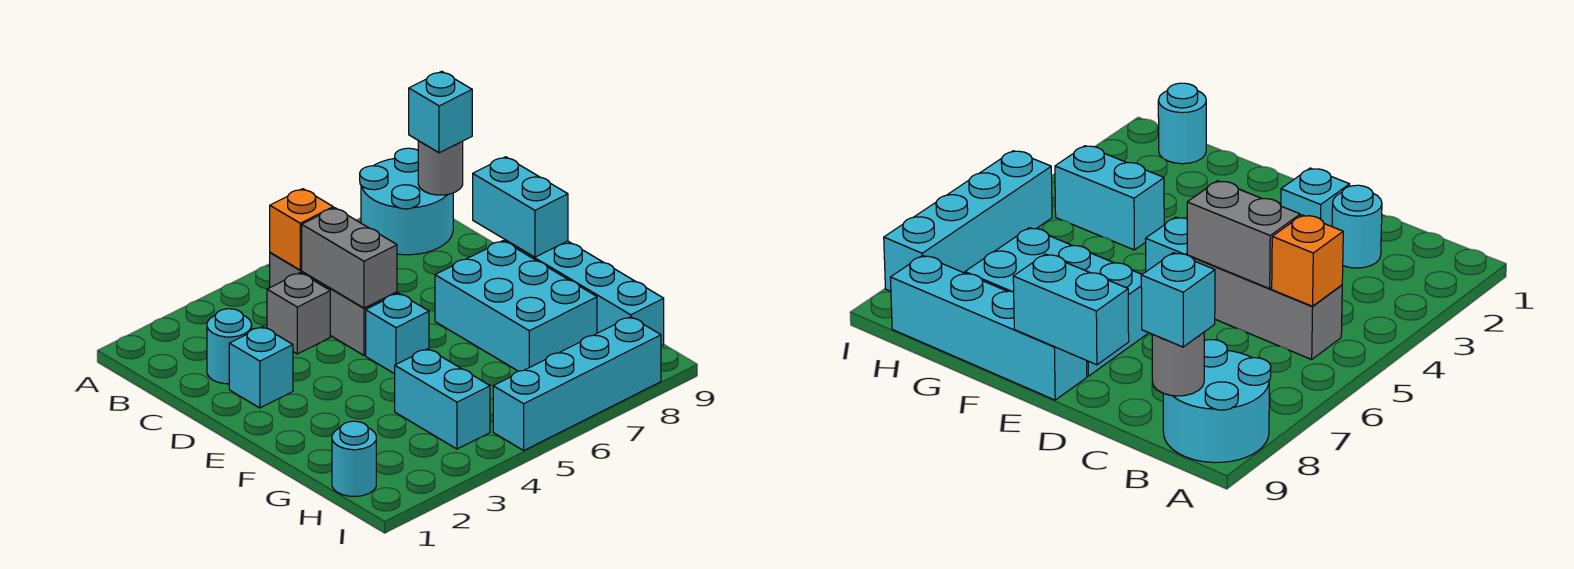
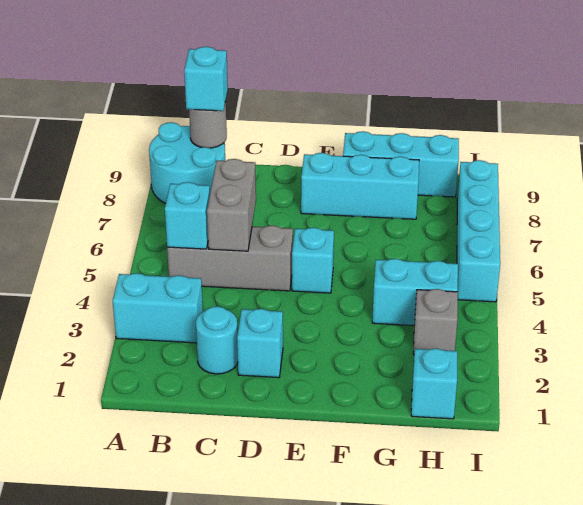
orange 1x1 brick [270,189,333,270] -> cyan 1x1 brick [165,182,210,249]
grey 1x1 brick [267,273,330,354] -> grey 1x1 brick moved to [413,289,458,354]
grey 1x2 brick [302,208,397,308] -> grey 1x2 brick turned to [207,159,256,251]
cyan 1x2 brick [473,157,568,257] -> cyan 1x2 brick moved to [113,273,203,343]
cyan 2x3 brick [435,241,597,371] -> cyan 1x3 brick [301,153,419,219]
cyan 1x4 brick [505,240,664,346] -> cyan 1x3 brick [343,131,459,197]
cyan 1x1 round brick [332,421,376,496] -> cyan 1x1 brick [411,349,457,419]

